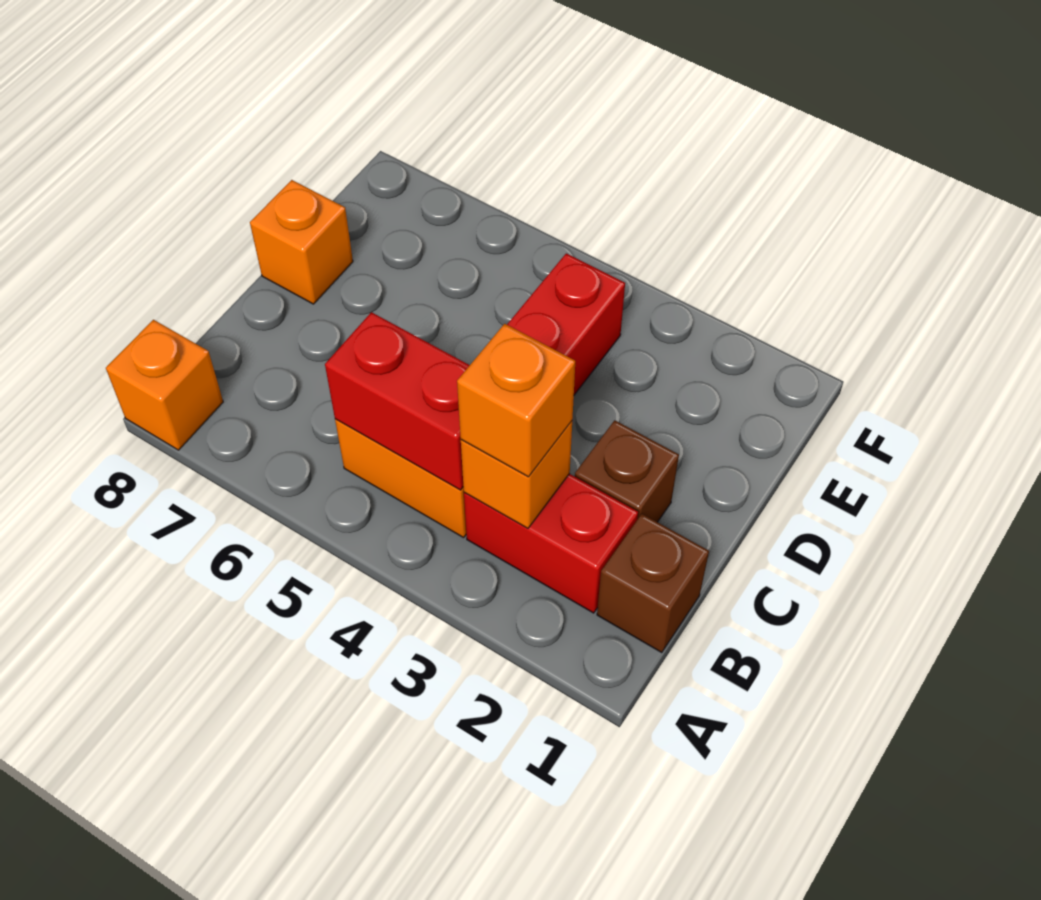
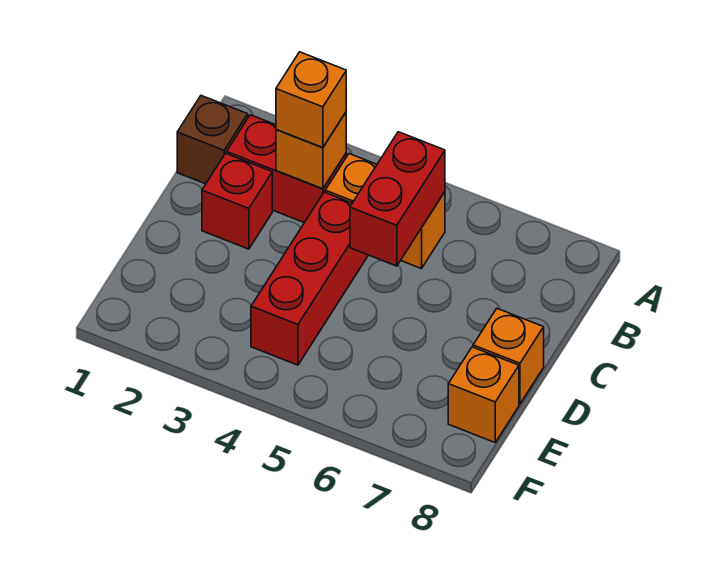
orange 1x1 brick [106,320,223,450] -> orange 1x1 brick moved to [448,347,519,442]
red 1x2 brick [325,312,470,490] -> red 1x2 brick turned to [350,132,445,266]
brown 1x1 brick [575,420,679,522] -> red 1x1 brick [202,153,272,249]

